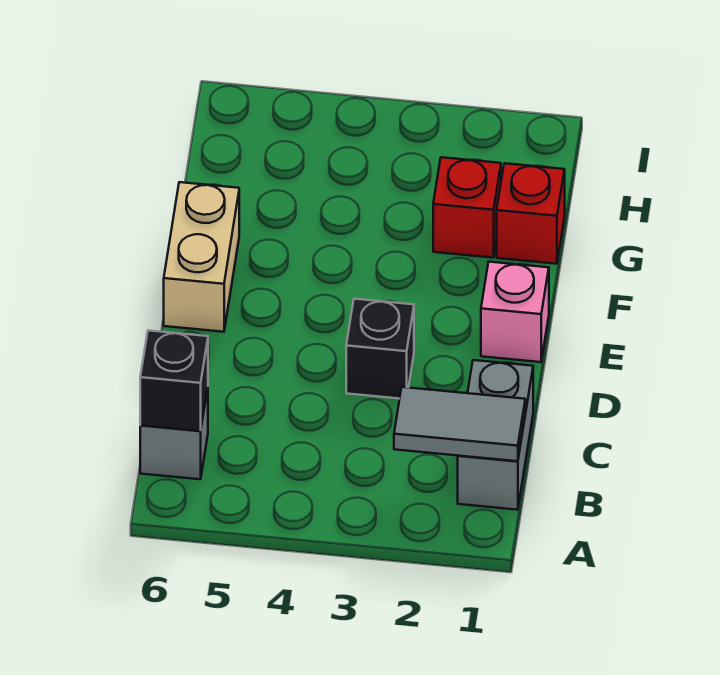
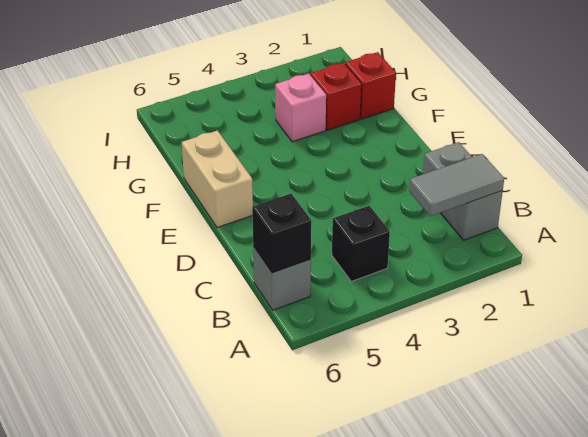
black 1x1 brick [346,299,414,399] -> black 1x1 brick moved to [332,206,390,281]
pink 1x1 brick [481,262,549,362] -> pink 1x1 brick moved to [275,74,326,142]

